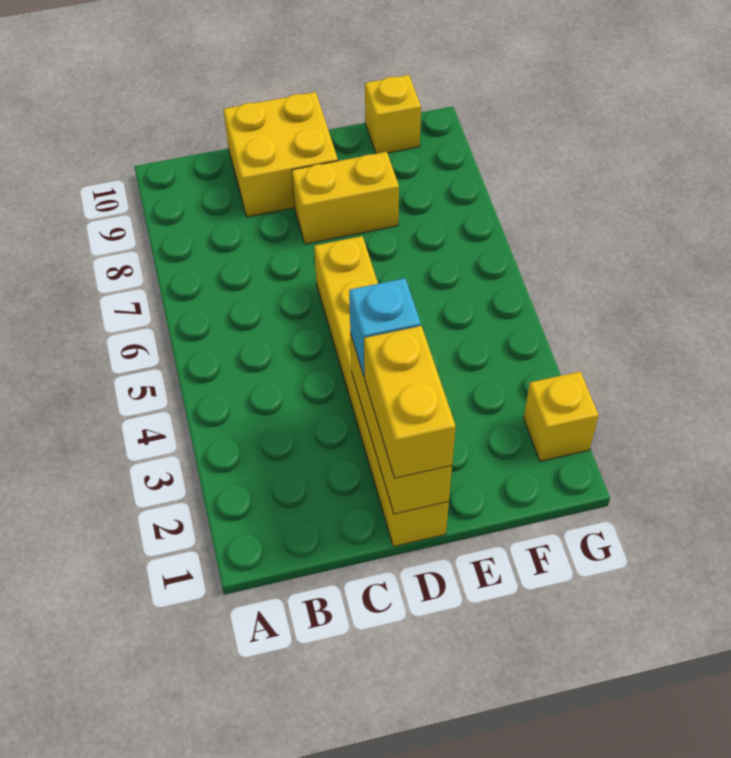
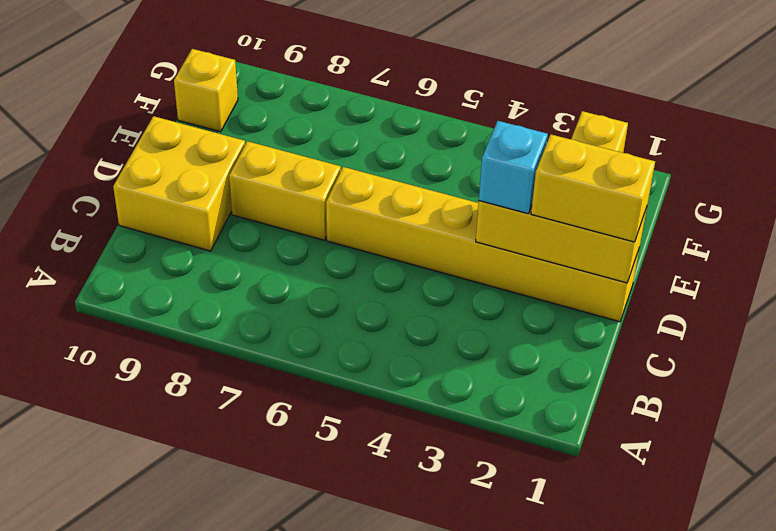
yellow 1x2 brick [292,152,399,244] -> yellow 1x2 brick turned to [229,141,341,240]

